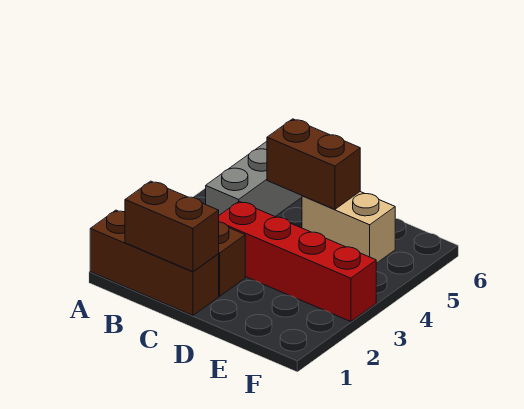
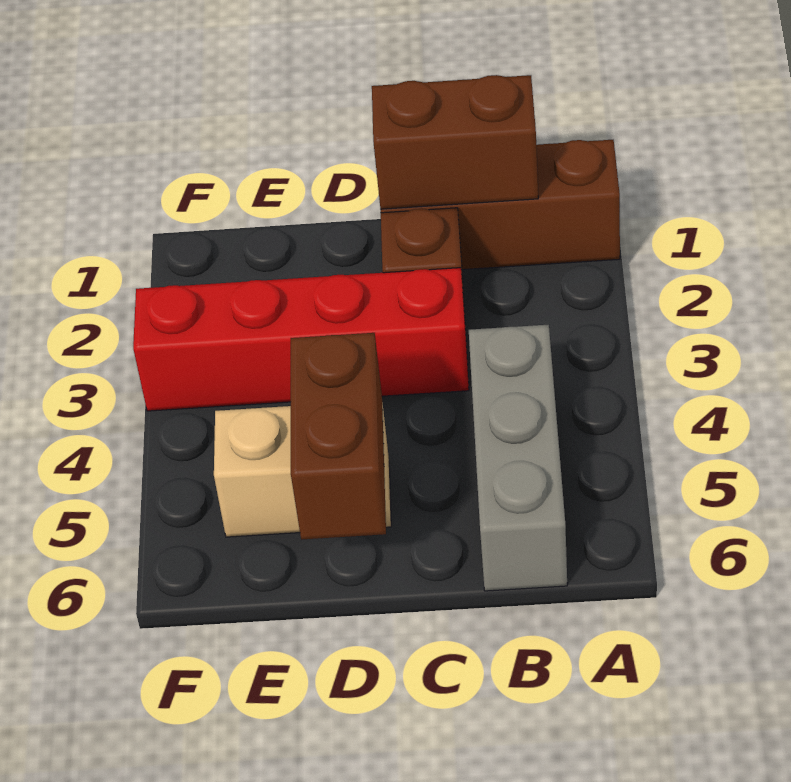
brown 1x2 brick [267,119,360,210] -> brown 1x2 brick turned to [291,333,386,540]

